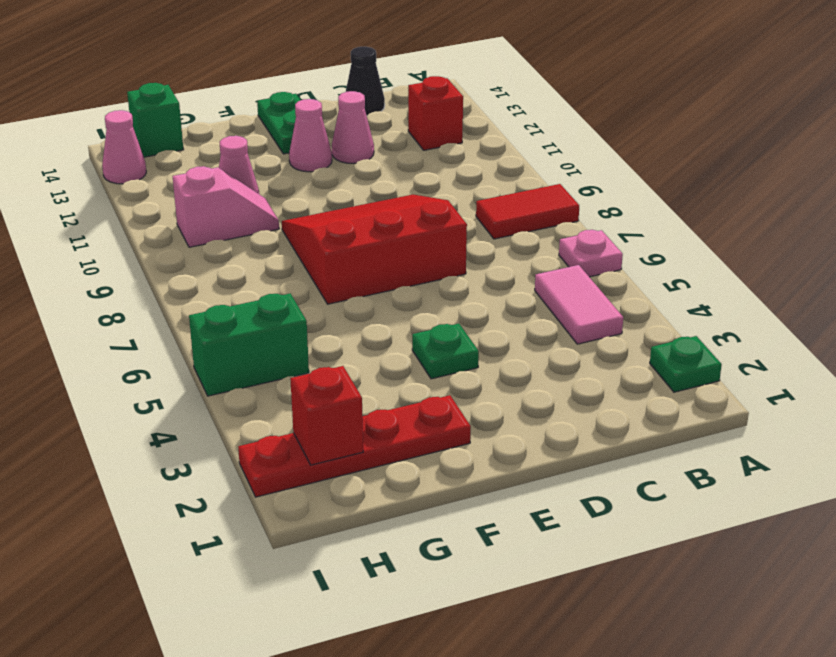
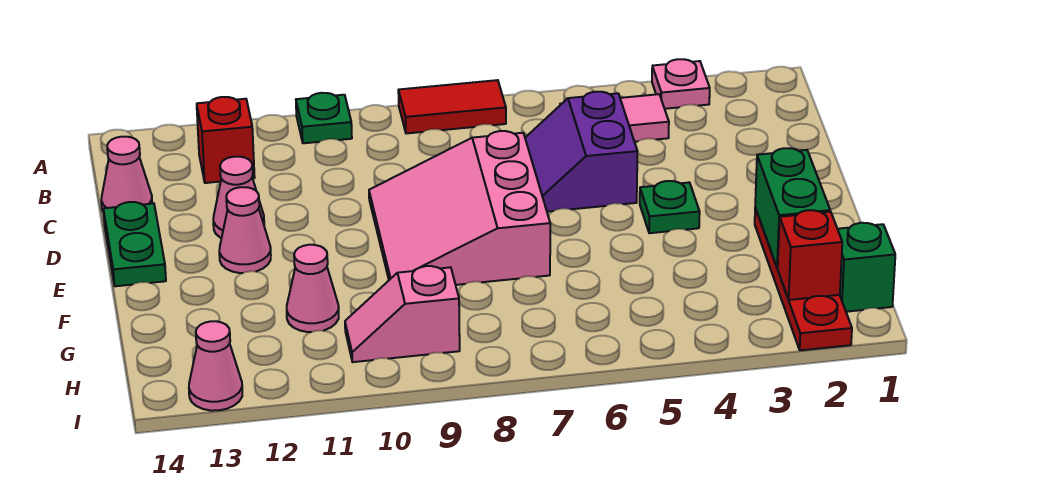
green 1x1 plate [650,336,722,392] -> green 1x1 plate moved to [296,93,352,143]
pink 1x1 plate [559,230,623,277] -> pink 1x1 plate moved to [652,59,710,109]
red 1x2 tile [476,184,579,239] -> red 1x2 tile turned to [398,80,506,134]
none -> purple 2x2 slope [525,92,638,212]
black 1x1 cone [346,47,385,116] -> pink 1x1 cone [101,137,152,213]
red 3x3 slope [282,195,467,304] -> pink 3x3 slope [369,131,550,285]
green 1x2 plate [257,92,301,154] -> green 1x2 plate turned to [103,202,166,286]
pink 1x2 slope [173,166,279,247] -> pink 1x2 slope turned to [345,266,460,362]
green 1x2 brick [189,293,309,396] -> green 1x2 brick moved to [755,148,830,268]
green 1x1 brick [127,83,184,157] -> green 1x1 brick moved to [838,223,895,312]

